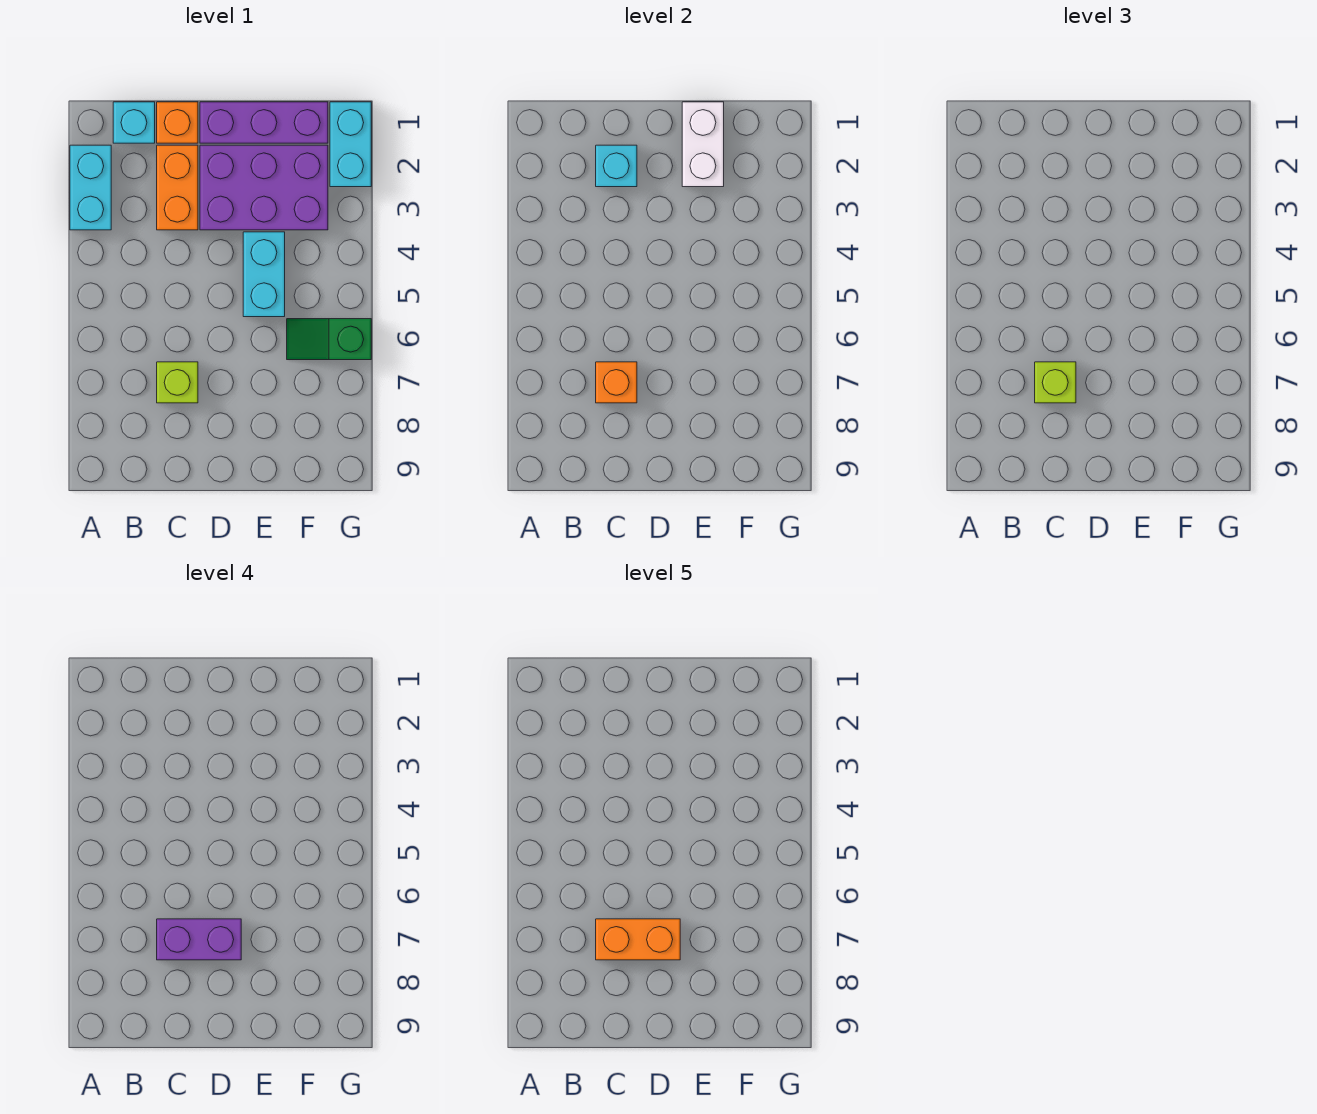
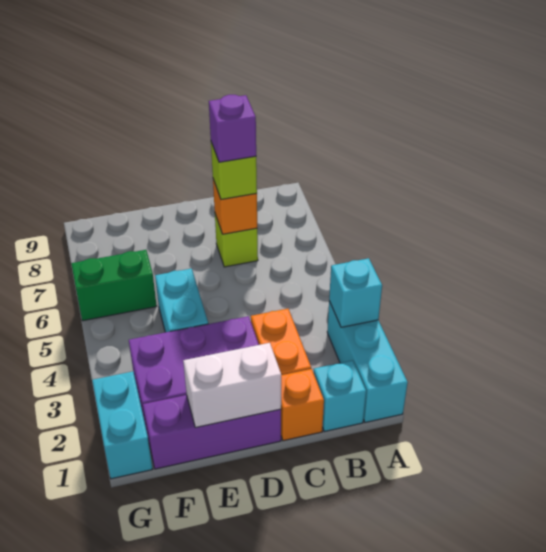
cyan 1x2 brick [70,145,111,230] -> cyan 1x3 brick [327,301,408,422]
cyan 1x1 brick [596,145,637,187] -> cyan 1x1 brick moved to [329,258,382,327]
purple 1x2 brick [157,919,241,960] -> purple 1x1 brick [209,95,256,162]
orange 1x2 brick [596,919,680,960] -> none
white 1x2 brick [682,102,724,187] -> white 1x2 brick turned to [183,343,281,427]
green 1x2 slope [287,319,371,360] -> green 1x2 brick [71,250,157,321]

